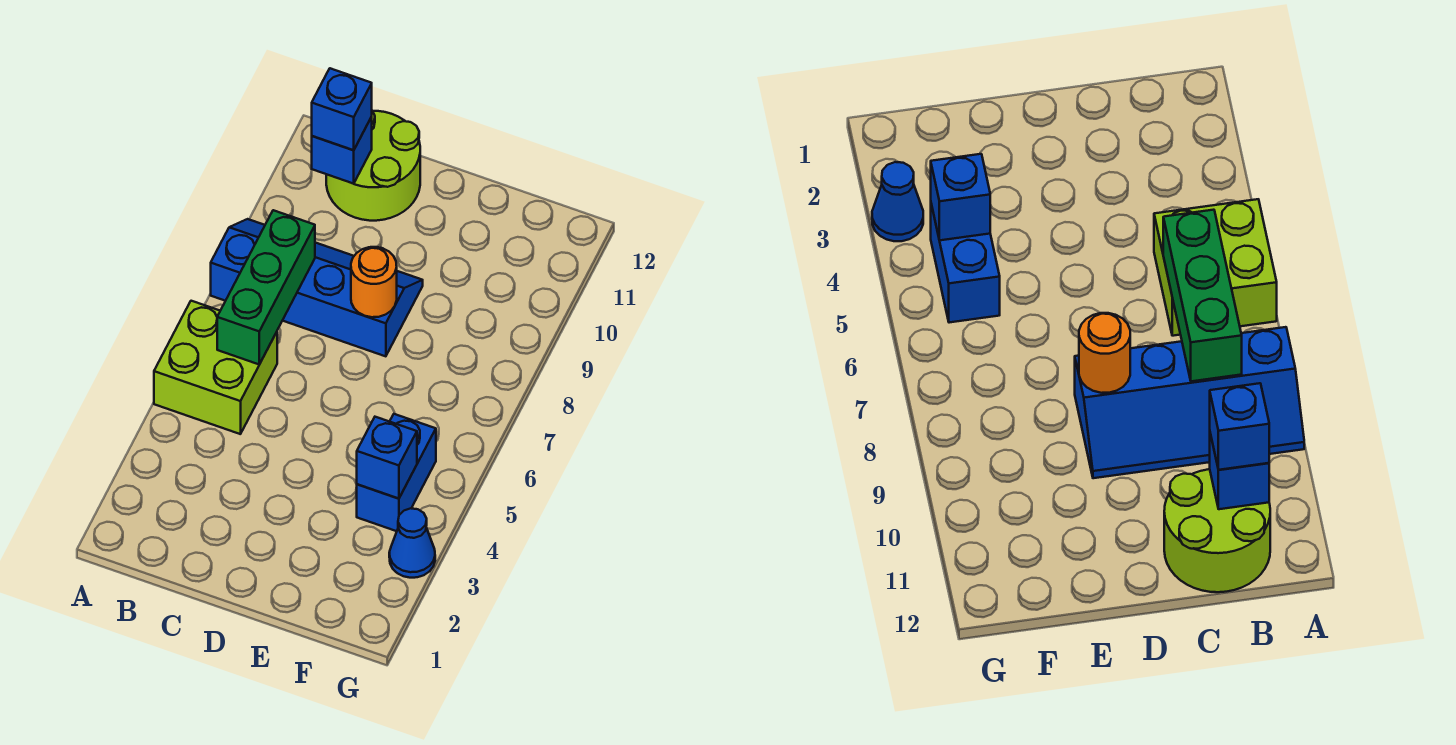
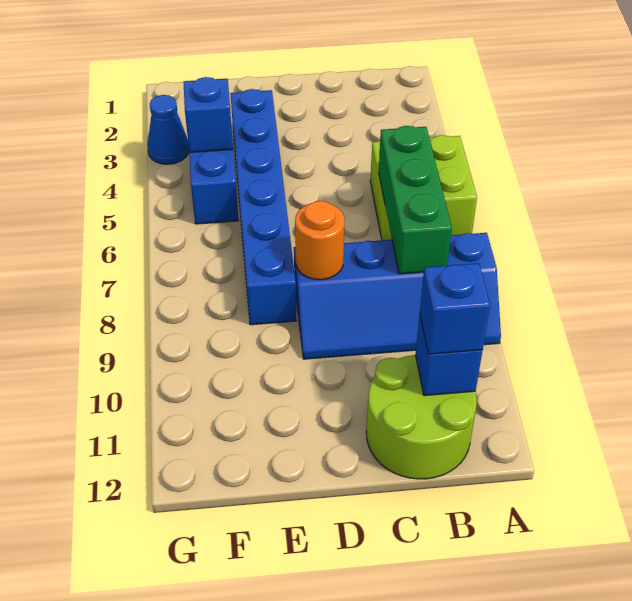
none -> blue 1x6 brick [230,89,296,325]

